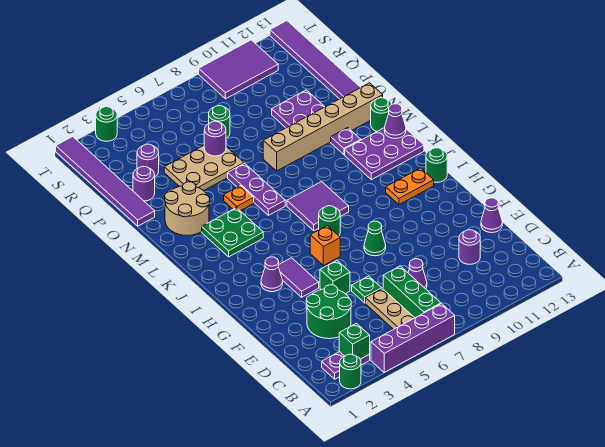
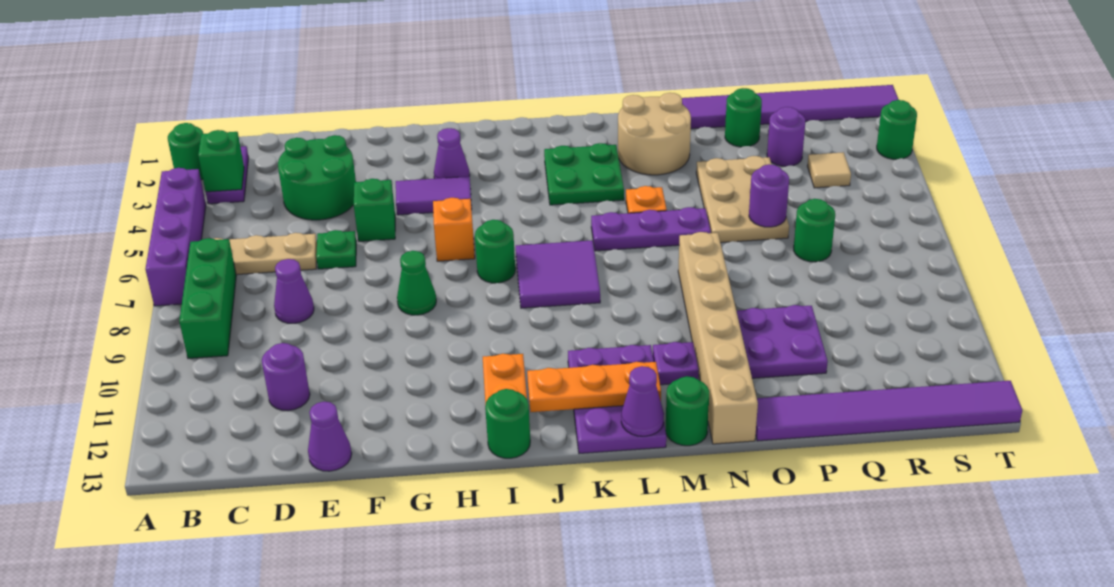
green 1x3 brick [383,266,441,318] -> green 1x3 brick turned to [179,238,236,358]
none -> orange 1x3 plate [527,362,661,412]
purple 1x1 round brick [133,166,155,201] -> green 1x1 round brick [725,88,762,147]
none -> tan 1x1 tile [807,152,851,188]
purple 2x3 tile [199,40,278,99] -> none

